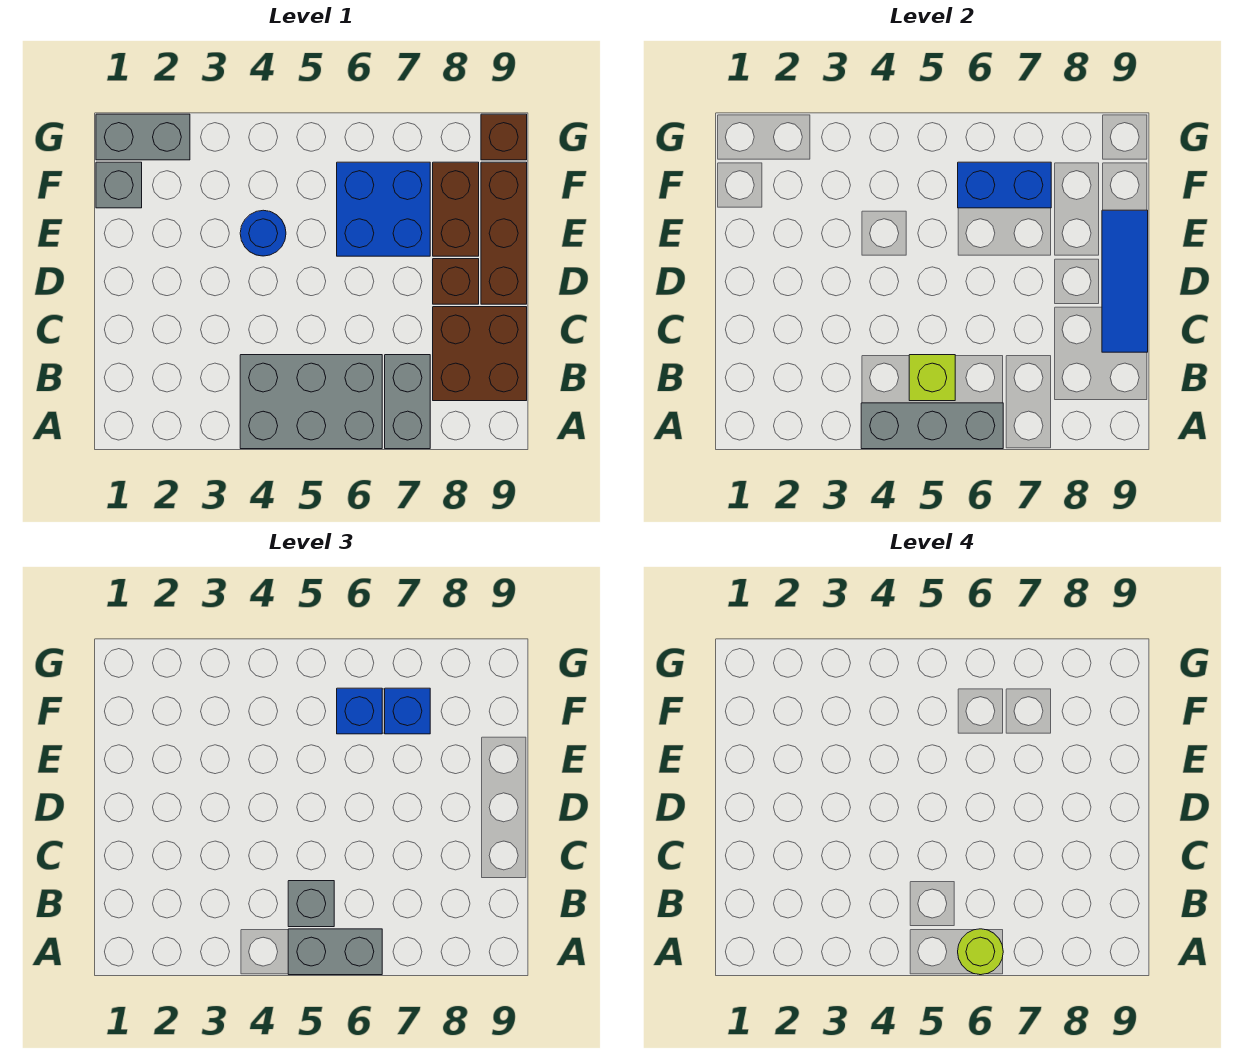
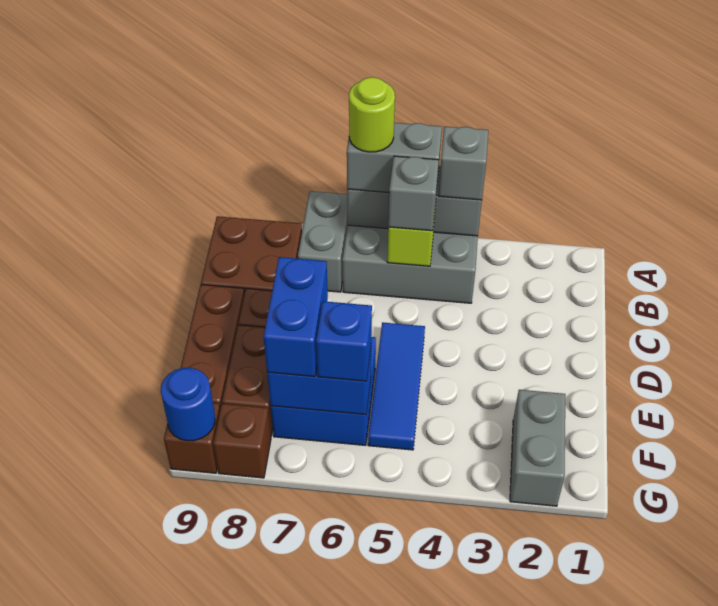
blue 1x3 tile [1102,210,1148,352] -> blue 1x3 tile moved to [368,322,425,450]
blue 1x1 round brick [240,210,286,256] -> blue 1x1 round brick moved to [161,368,215,441]
grey 1x1 brick [96,162,142,208] -> grey 1x1 brick moved to [438,127,488,200]
blue 1x1 brick [385,688,430,734] -> blue 1x2 brick [263,257,328,377]
grey 1x2 brick [96,114,190,160] -> grey 1x2 brick turned to [510,390,565,506]
none -> brown 1x1 brick [213,404,271,478]

